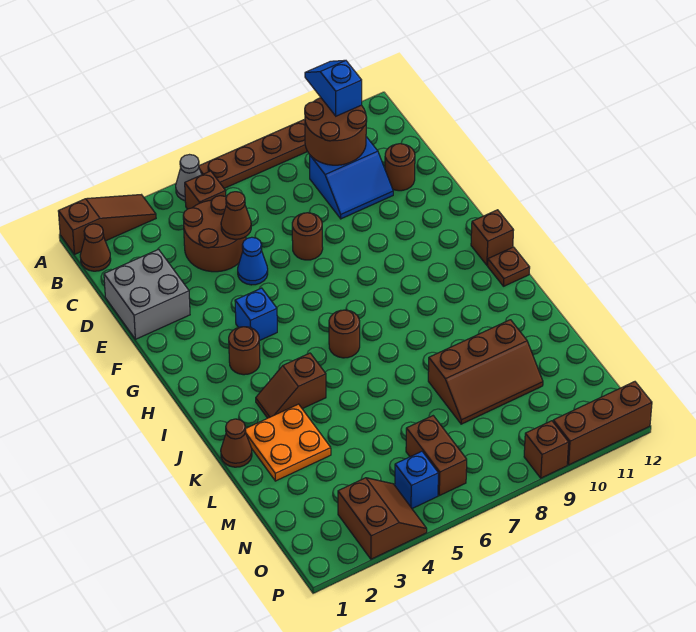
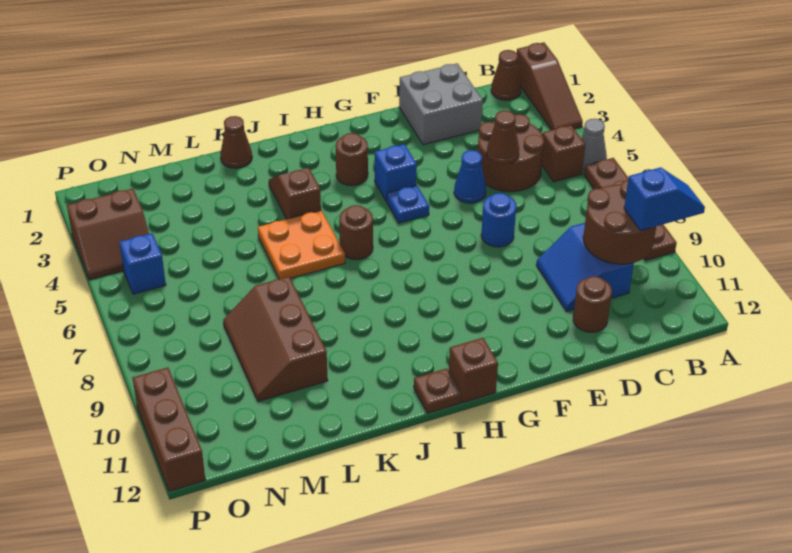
brown 1x1 round brick [292,213,323,260] -> blue 1x1 round brick [481,193,516,247]
none -> blue 1x1 plate [387,185,429,223]
orange 2x2 plate [245,404,331,481] -> orange 2x2 plate moved to [258,210,345,279]
brown 1x2 brick [406,416,467,496] -> none
brown 1x1 brick [524,421,569,478] -> none

